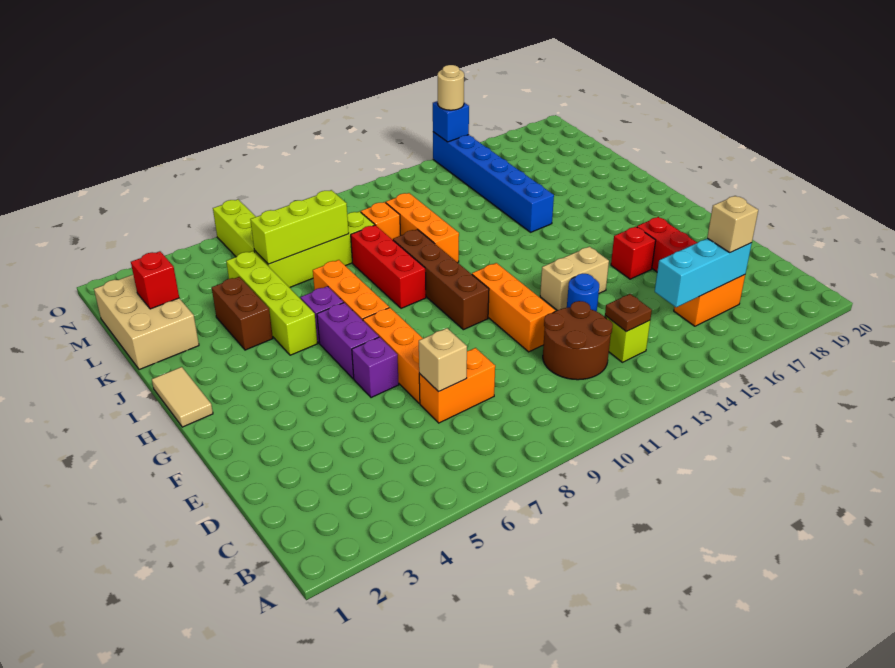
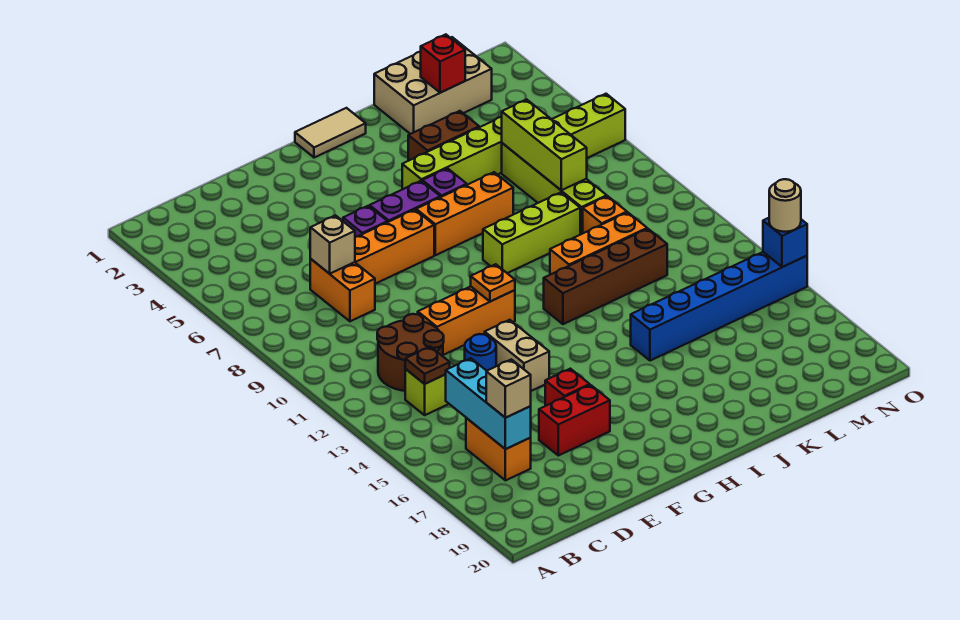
brown 1x4 brick [393,229,489,330] -> brown 1x4 brick moved to [544,229,667,324]
none -> orange 1x1 plate [471,264,515,302]
red 1x3 brick [351,225,426,308] -> lime 1x3 brick [483,192,580,273]

